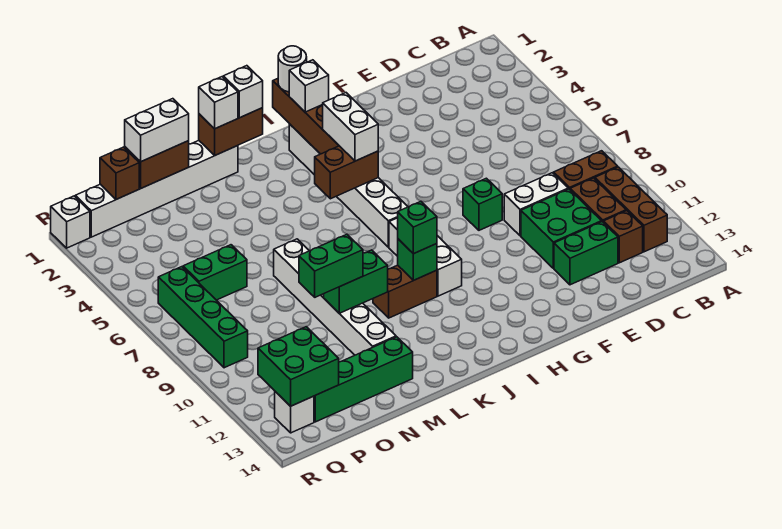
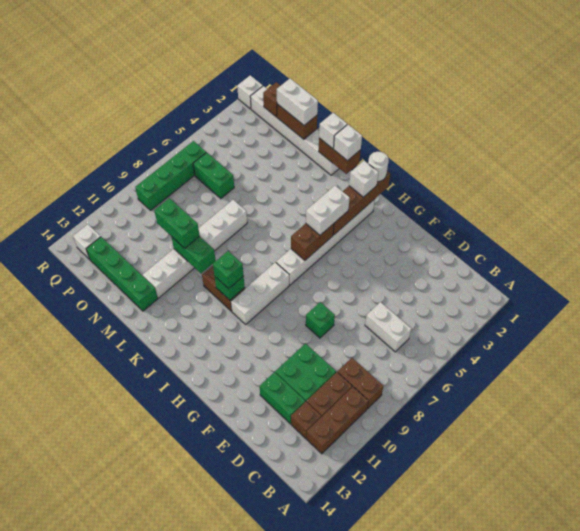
white 1x2 brick [504,173,568,236] -> white 1x2 brick moved to [365,302,411,352]
brown 1x2 brick [315,146,378,199] -> brown 1x2 brick turned to [291,224,334,260]
green 2x2 brick [258,327,339,406] -> none

